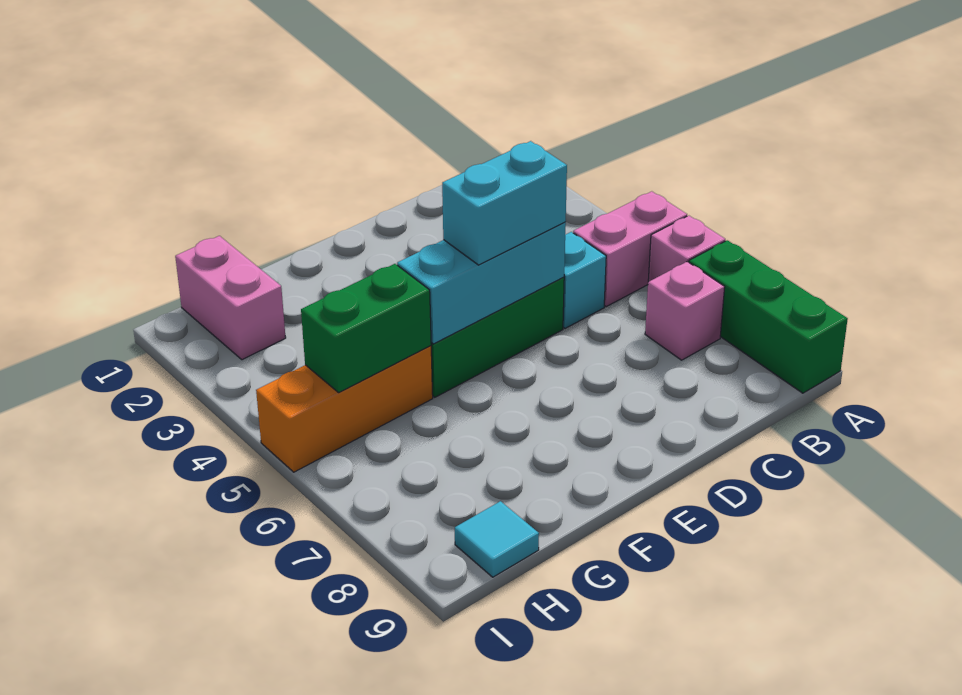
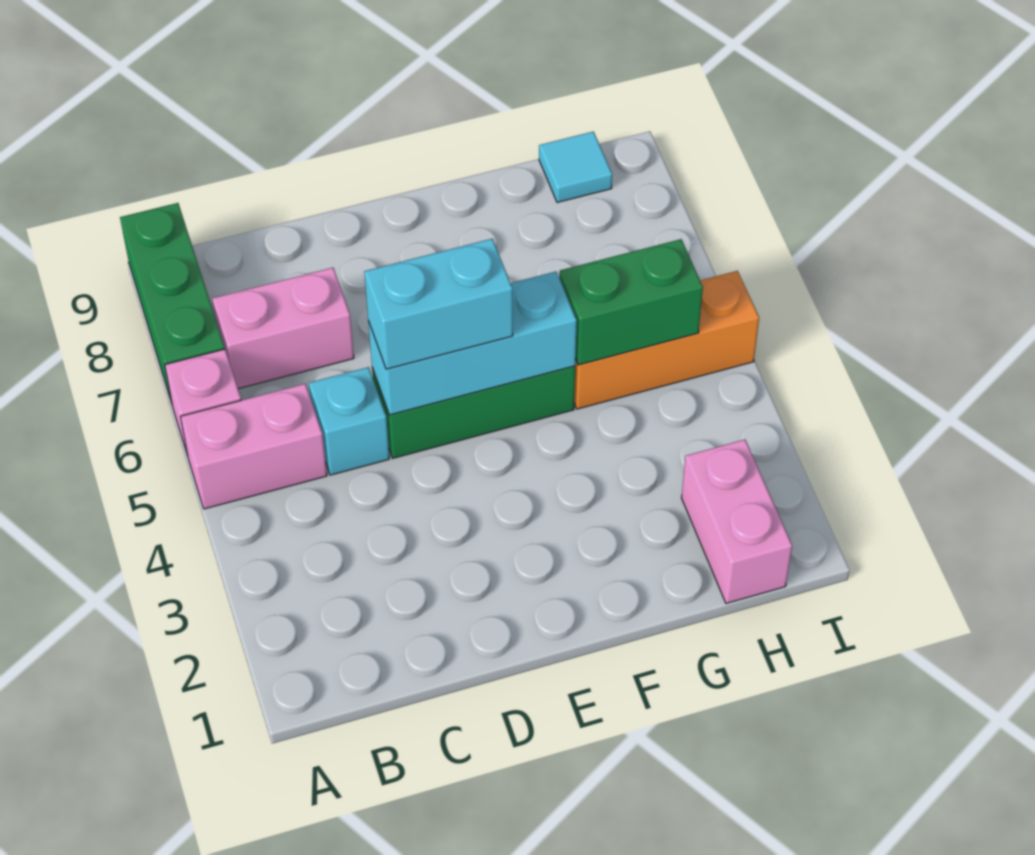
pink 1x1 brick [645,262,725,360] -> pink 1x2 brick [212,268,354,389]

